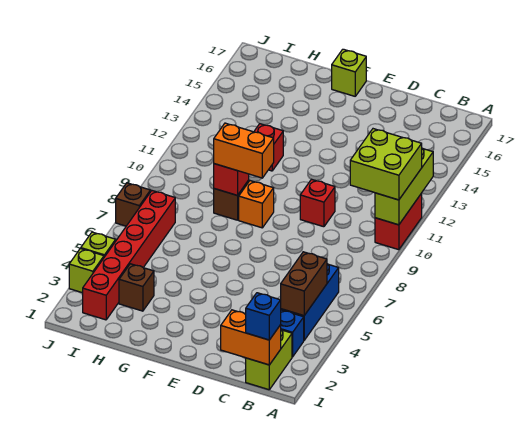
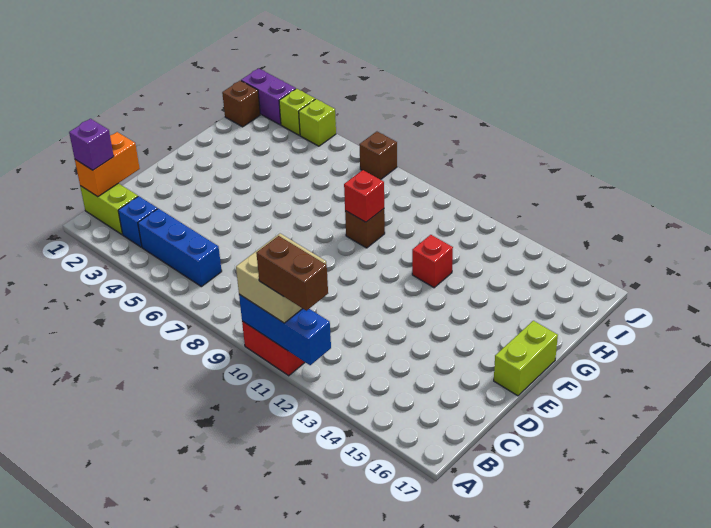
lime 1x3 brick [375,148,433,225] -> blue 1x3 brick [239,294,331,365]
lime 2x2 brick [350,129,422,200] -> tan 2x2 brick [236,234,326,323]
blue 1x1 brick [246,293,281,340] -> purple 1x1 brick [69,119,114,170]
brown 1x2 brick [281,252,327,316] -> brown 1x2 brick moved to [256,236,328,311]
red 1x1 brick [300,179,335,227] -> none
orange 1x1 brick [239,181,274,228] -> none
orange 1x2 brick [214,123,274,178] -> none
lime 1x1 brick [332,49,366,96] -> lime 1x2 brick [494,321,558,396]
brown 1x1 brick [119,264,154,311] -> brown 1x1 brick moved to [222,81,260,127]
red 1x6 brick [83,191,175,320] -> none
none -> purple 1x2 brick [241,68,296,125]

